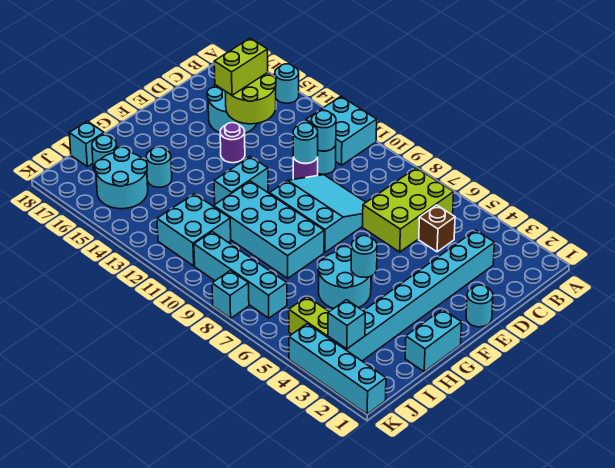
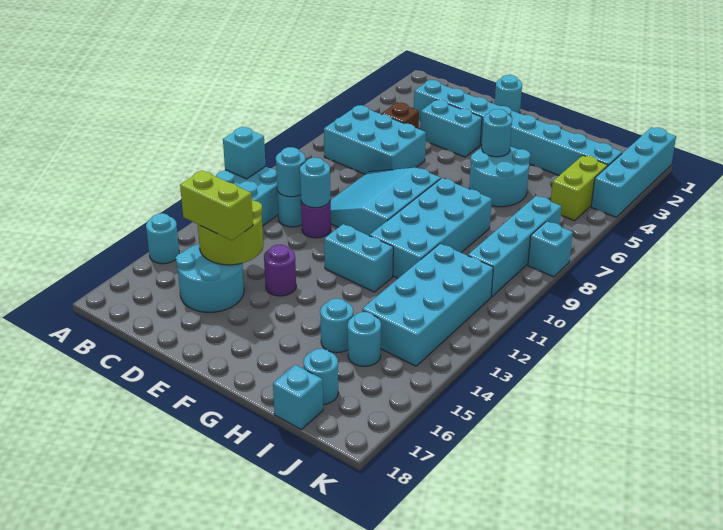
lime 2x3 brick [363,168,454,252] -> cyan 2x3 brick [324,105,426,174]
cyan 1x2 brick [405,309,462,372] -> cyan 1x2 brick moved to [420,100,482,157]
cyan 2x2 brick [157,194,231,266] -> cyan 2x4 brick [362,244,493,366]
cyan 2x2 round brick [95,147,148,209] -> cyan 1x1 round brick [348,312,381,366]
cyan 1x1 brick [328,300,365,349] -> cyan 1x1 brick moved to [223,127,266,179]

